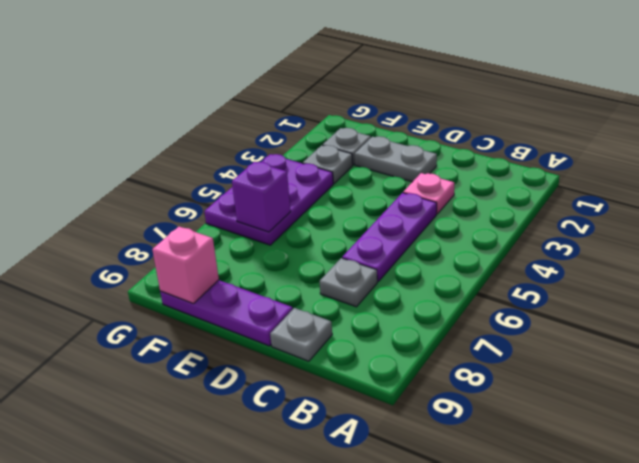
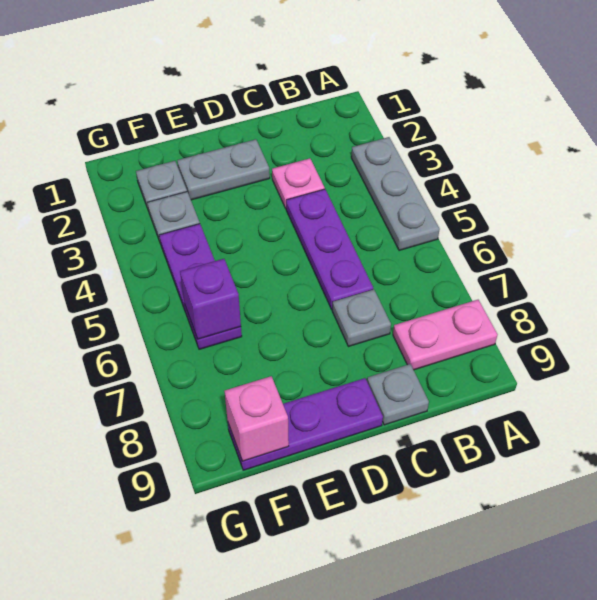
none -> grey 1x3 plate [351,137,440,251]
none -> pink 1x2 plate [393,300,498,370]
purple 2x3 plate [204,154,333,245] -> purple 1x3 plate [159,224,242,349]

